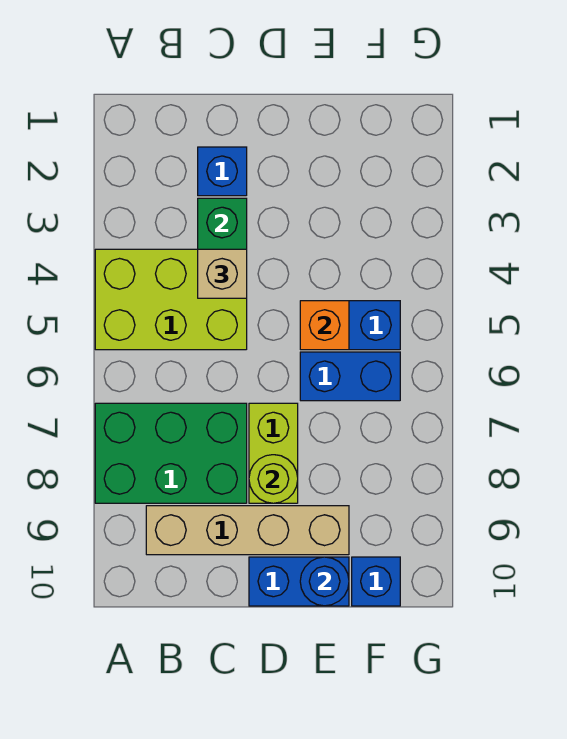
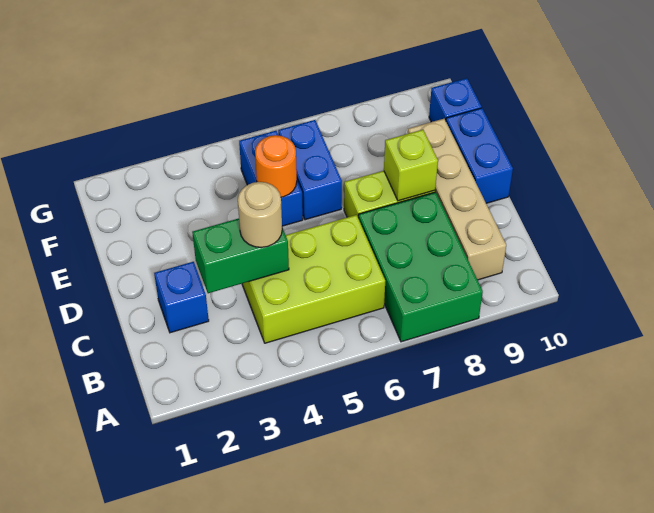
lime 2x3 brick [95,249,247,350] -> lime 2x3 brick turned to [242,215,385,343]
tan 1x1 brick [198,249,247,298] -> tan 1x1 round brick [238,182,282,247]
lime 1x1 round brick [249,455,298,503] -> lime 1x1 brick [384,130,438,201]
orange 1x1 brick [300,301,349,350] -> orange 1x1 round brick [255,135,297,197]
blue 1x1 round brick [300,557,349,606] -> none

